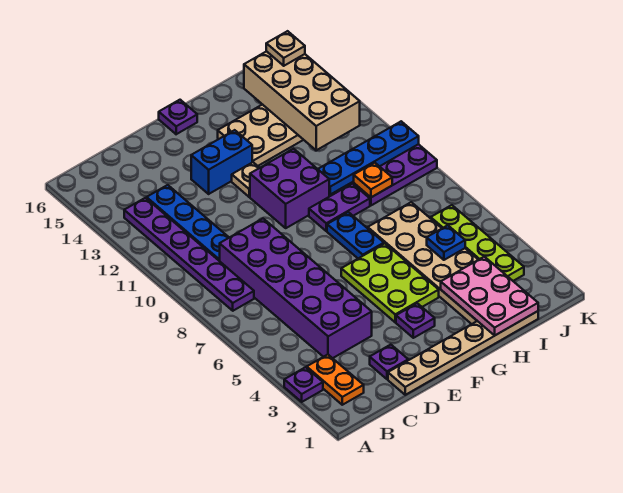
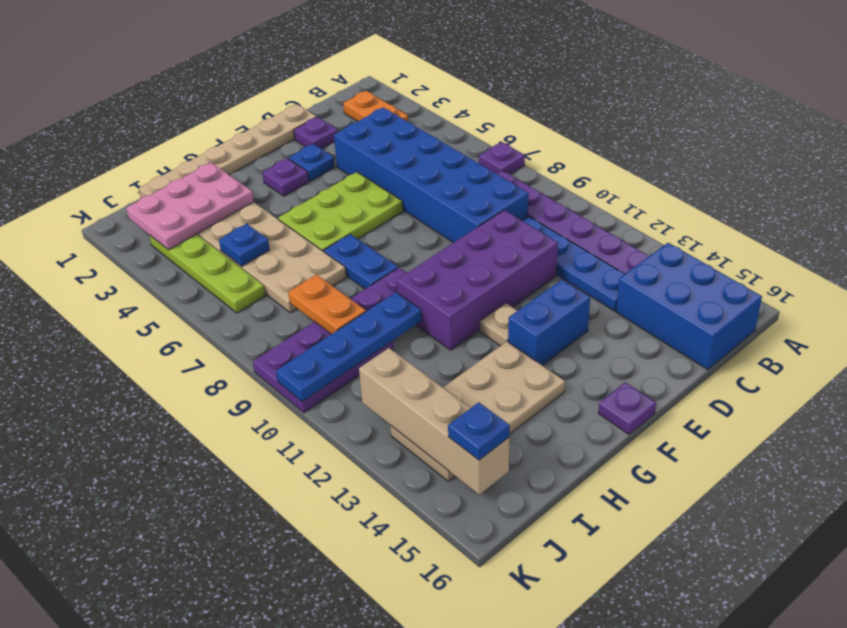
purple 1x1 plate [284,367,323,402] -> purple 1x1 plate moved to [479,142,525,174]
none -> blue 2x3 brick [616,243,762,370]
purple 2x6 brick [220,219,372,358] -> blue 2x6 brick [334,107,528,243]
none -> blue 1x1 plate [289,144,335,181]
lime 2x3 plate [341,244,439,322] -> lime 2x3 plate turned to [278,172,403,252]
purple 2x2 brick [250,149,329,228] -> purple 2x4 brick [397,210,558,350]
pink 2x3 plate [441,257,538,336] -> pink 2x3 plate turned to [126,163,254,250]
orange 1x1 plate [354,163,392,197] -> orange 1x2 plate [288,274,366,334]
tan 2x4 brick [244,51,360,150] -> tan 1x4 brick [359,348,510,495]
tan 1x1 plate [266,31,305,66] -> blue 1x1 plate [448,402,510,460]

